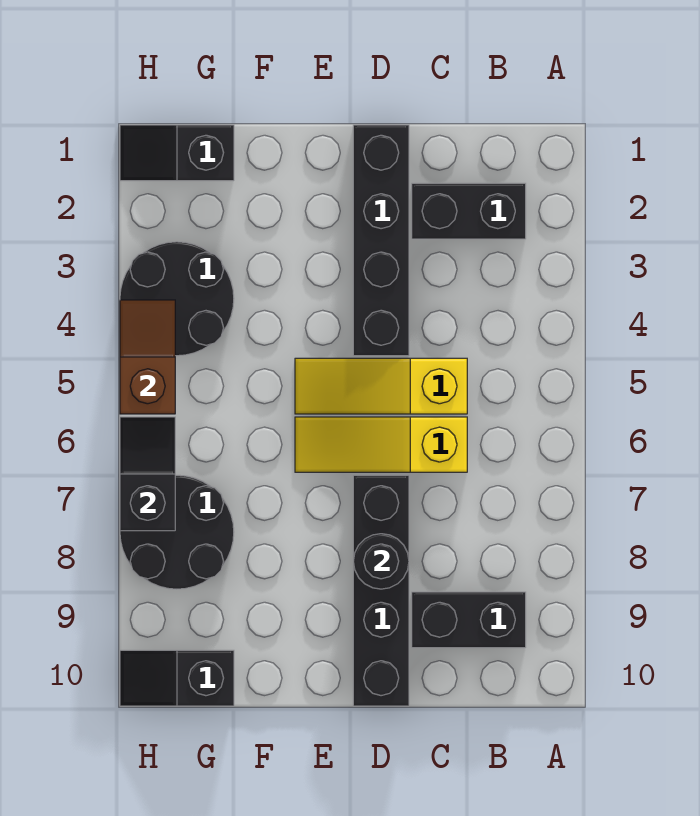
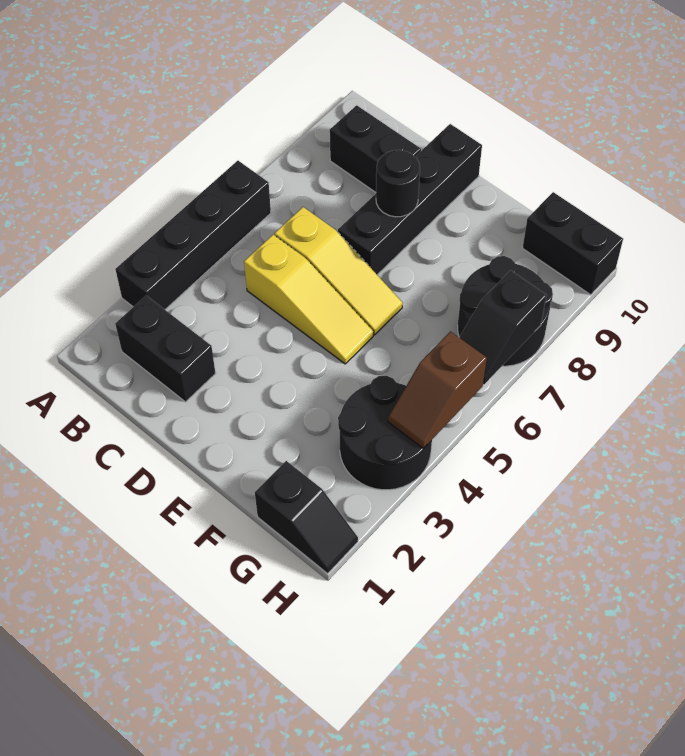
black 1x4 brick [353,125,409,356] -> black 1x4 brick moved to [115,161,271,309]
black 1x2 slope [120,650,234,706] -> black 1x2 brick [523,192,623,295]

